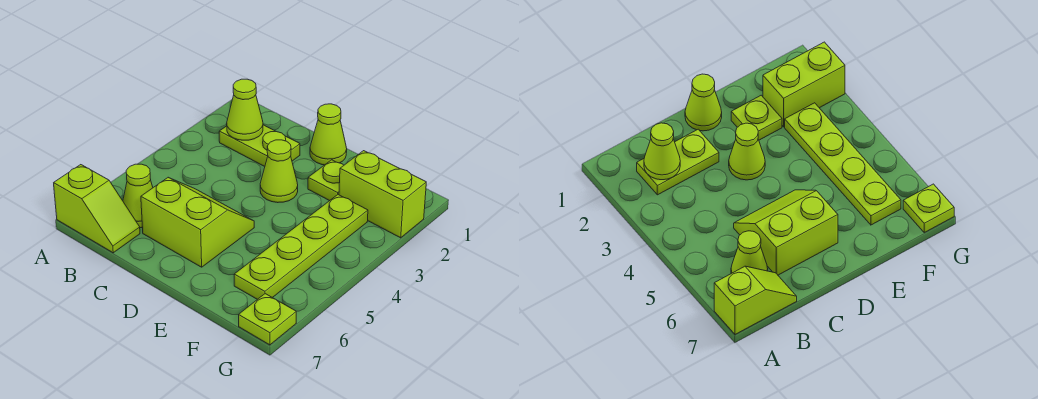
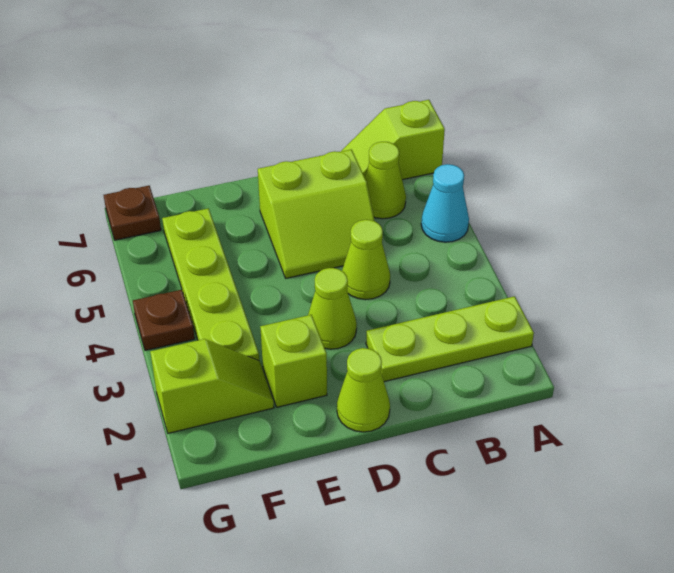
none -> cyan 1x1 cone [421,164,469,242]
lime 1x2 plate [219,125,300,166] -> lime 1x3 plate [366,296,534,382]
lime 1x1 cone [227,79,263,140] -> lime 1x1 cone moved to [342,220,390,300]
lime 1x1 plate [308,160,344,201] -> lime 1x1 brick [260,315,327,407]
lime 1x2 brick [339,151,426,238] -> lime 1x2 slope [150,339,274,433]
none -> brown 1x1 plate [133,290,195,350]
lime 1x1 plate [239,294,296,345] -> brown 1x1 plate [104,186,161,240]

